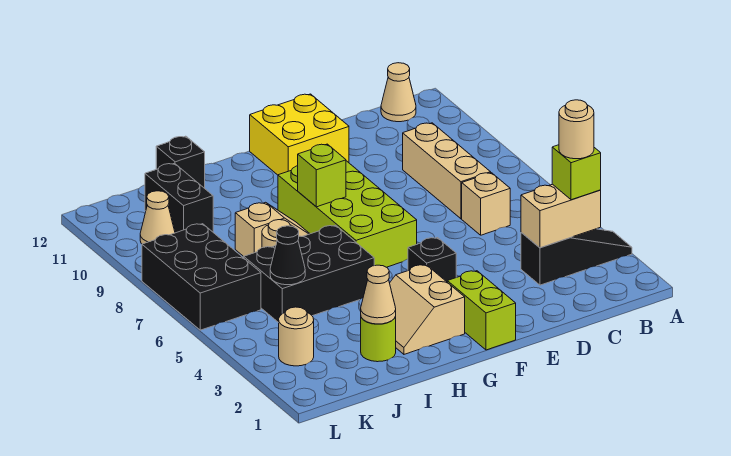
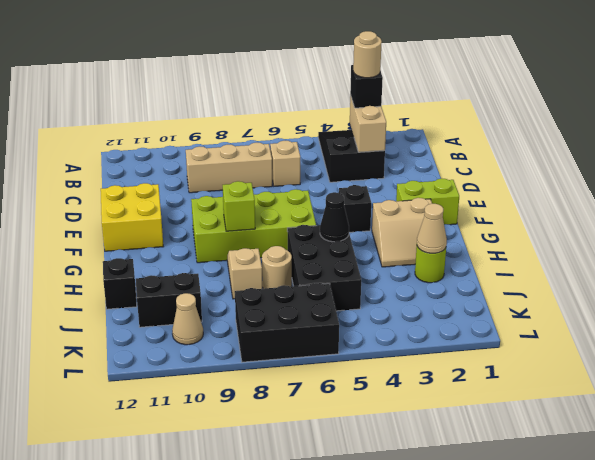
black 1x3 slope [521,229,632,285] -> black 2x3 slope [318,130,385,182]
lime 1x1 brick [552,145,601,200] -> black 1x1 brick [350,65,383,108]
tan 1x1 cone [381,63,416,122] -> none
black 1x1 cone [270,226,305,285] -> black 1x1 cone moved to [320,192,349,242]
tan 1x1 round brick [279,307,314,366] -> none

